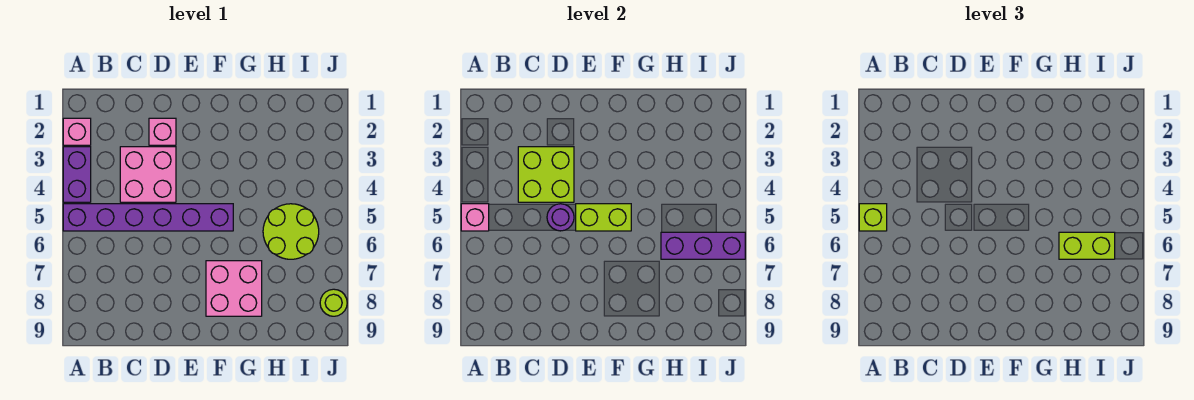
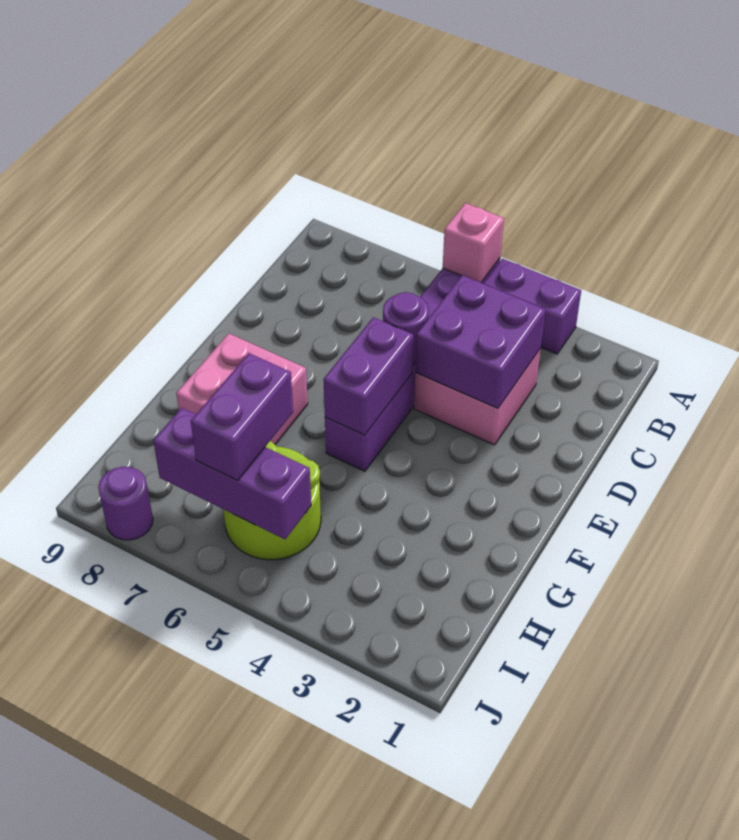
pink 1x1 brick [63,118,91,145] -> none
lime 1x1 brick [859,204,887,231] -> none
lime 2x2 brick [518,147,574,202] -> purple 2x2 brick [415,275,545,408]
pink 1x1 brick [149,118,176,145] -> none
lime 1x2 brick [576,204,631,231] -> purple 1x2 brick [324,317,413,435]
purple 1x3 brick [661,232,745,259] -> purple 1x3 brick turned to [153,408,311,539]
lime 1x2 brick [1059,232,1115,259] -> purple 1x2 brick [191,353,293,481]
lime 1x1 round brick [320,289,347,316] -> purple 1x1 round brick [98,467,153,540]

